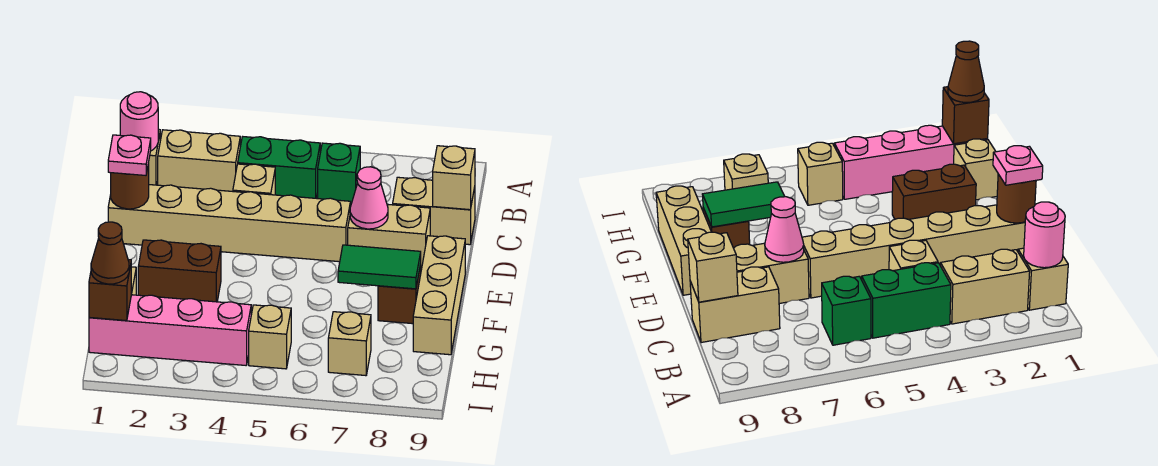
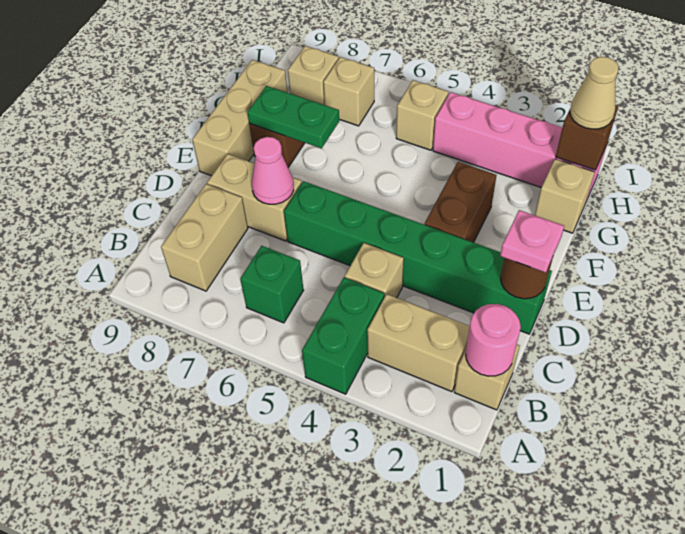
green 1x2 brick [238,137,320,198] -> green 1x2 brick turned to [302,277,384,394]
tan 1x2 brick [393,177,475,245] -> tan 1x2 brick turned to [161,184,248,291]
tan 1x1 brick [433,146,475,210] -> tan 1x1 brick moved to [288,46,339,105]
tan 1x6 brick [108,185,350,262] -> green 1x6 brick [284,181,552,334]
brown 1x2 brick [138,240,221,302] -> brown 1x2 brick turned to [425,162,496,242]
green 1x2 tile [338,245,421,289] -> green 1x2 plate [247,86,339,149]
brown 1x1 cone [91,222,129,284] -> tan 1x1 cone [570,57,618,129]

